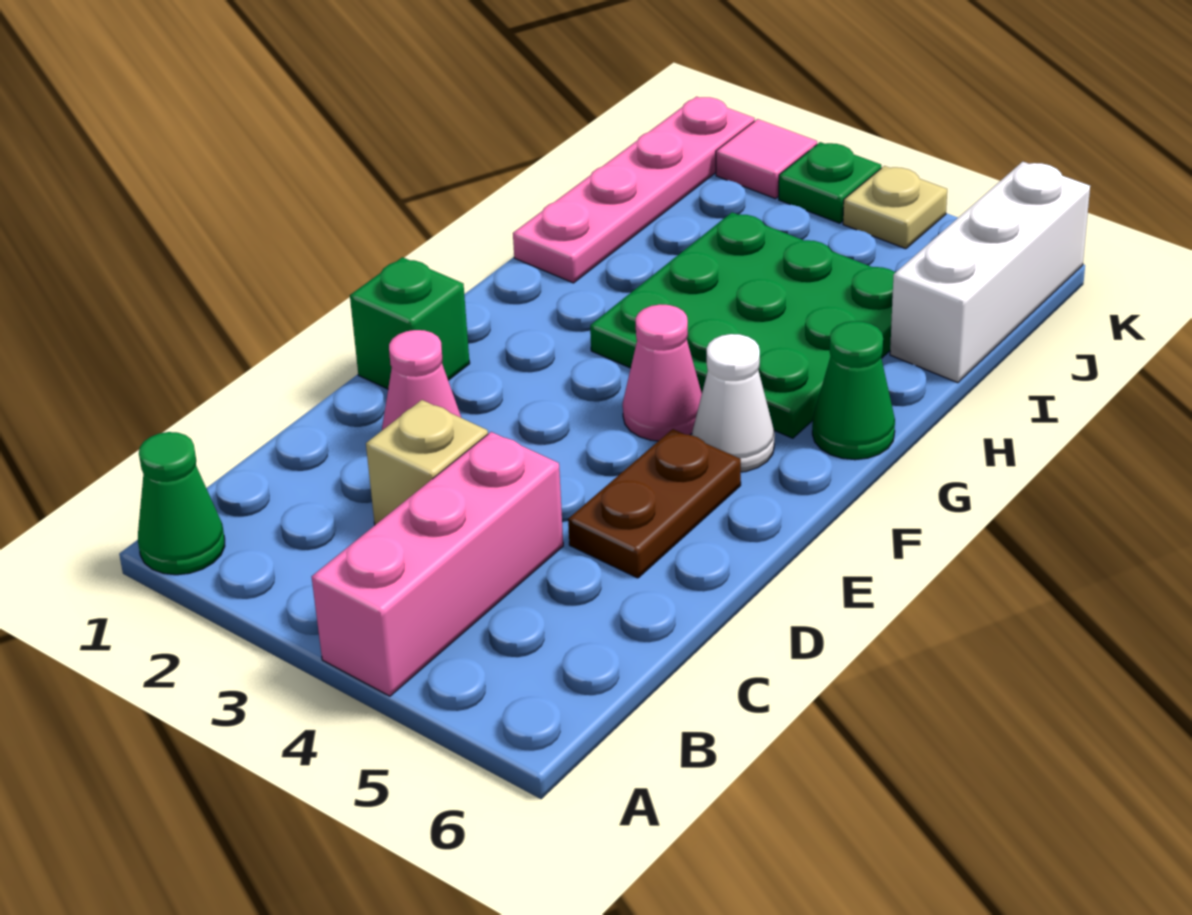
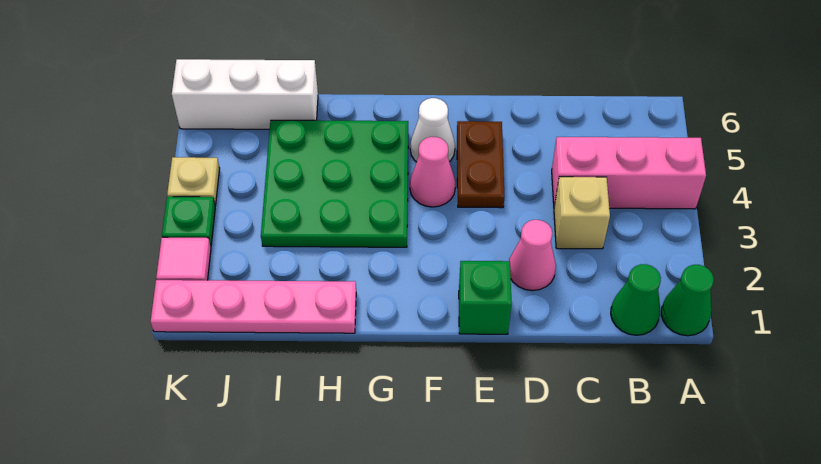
brown 1x2 plate [568,429,741,578] -> brown 1x2 plate turned to [457,121,505,208]
green 1x1 cone [812,321,895,460] -> green 1x1 cone moved to [611,264,661,335]

